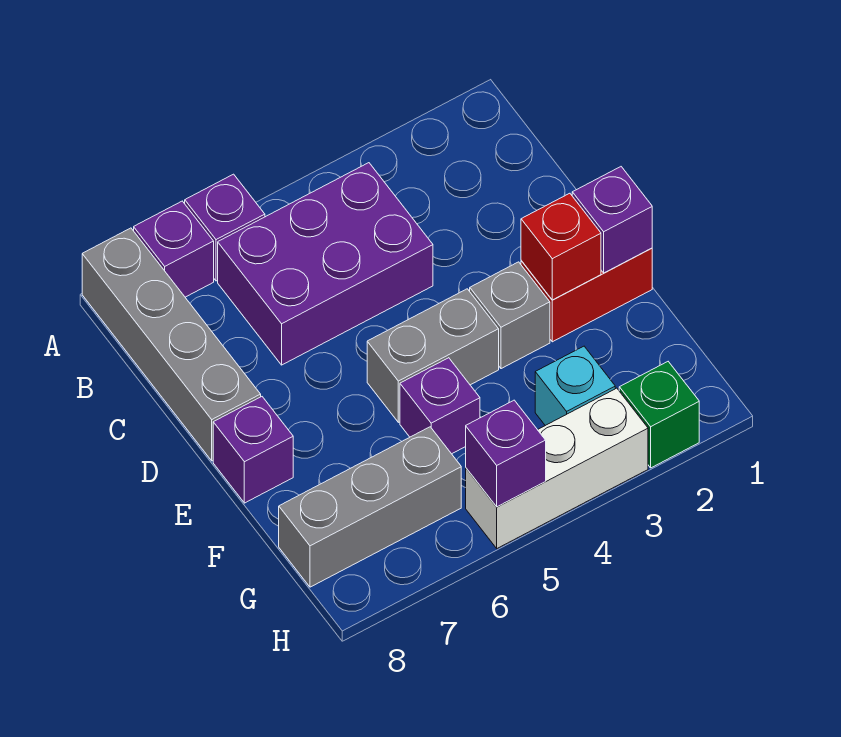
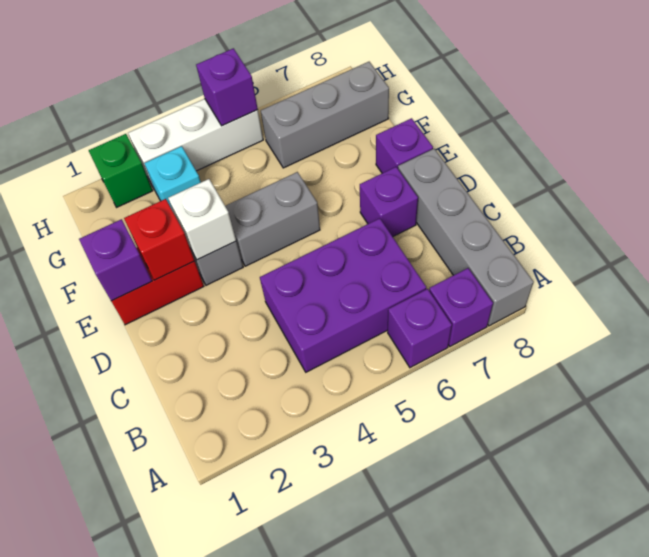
none -> white 1x1 brick [168,179,236,260]
purple 1x1 brick [400,358,480,454] -> purple 1x1 brick moved to [360,167,418,237]

